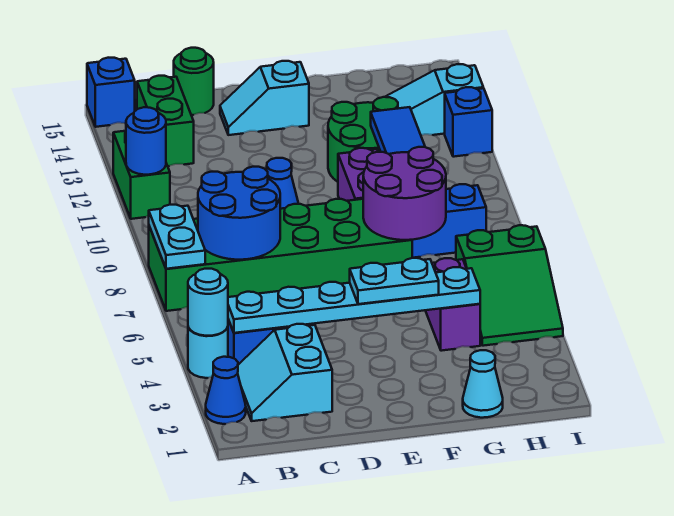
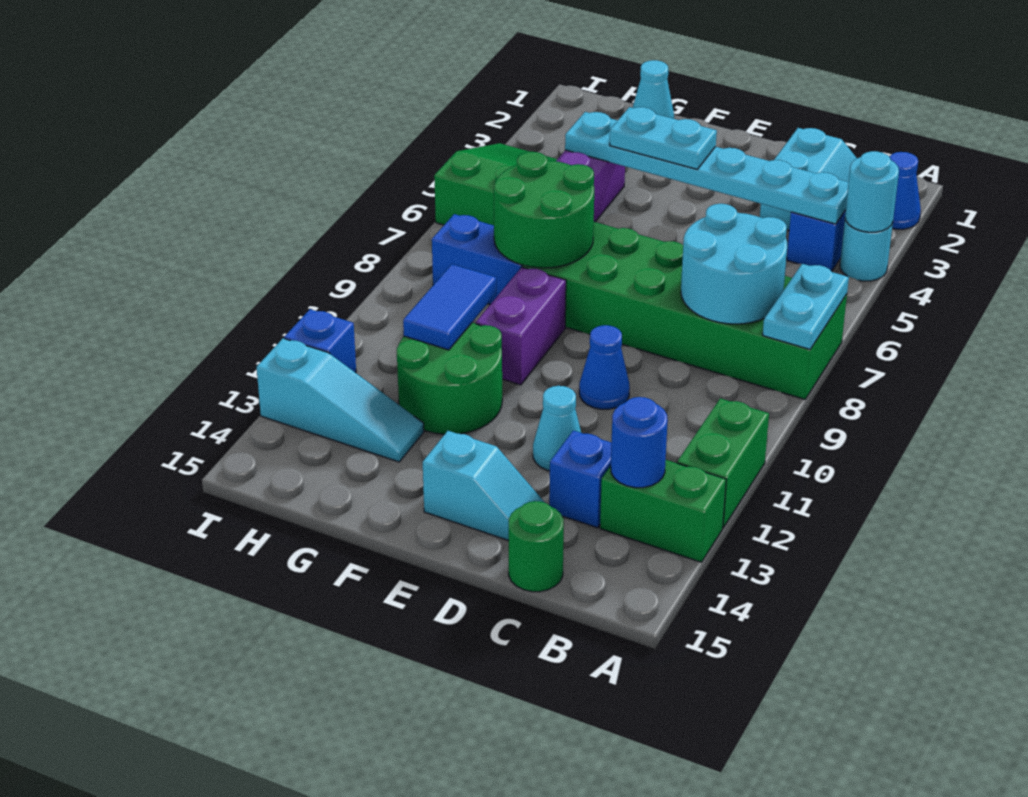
blue 1x1 round brick [126,107,166,175] -> blue 1x1 round brick moved to [611,397,668,488]
blue 1x1 brick [87,58,135,127] -> blue 1x1 brick moved to [549,430,612,528]
blue 2x2 round brick [198,167,280,260] -> cyan 2x2 round brick [681,204,787,324]
green 1x2 brick [137,76,194,166] -> green 1x2 brick turned to [600,460,726,562]
none -> cyan 1x1 cone [533,386,581,471]
purple 2x2 round brick [363,147,446,240] -> green 2x2 round brick [494,152,594,268]

